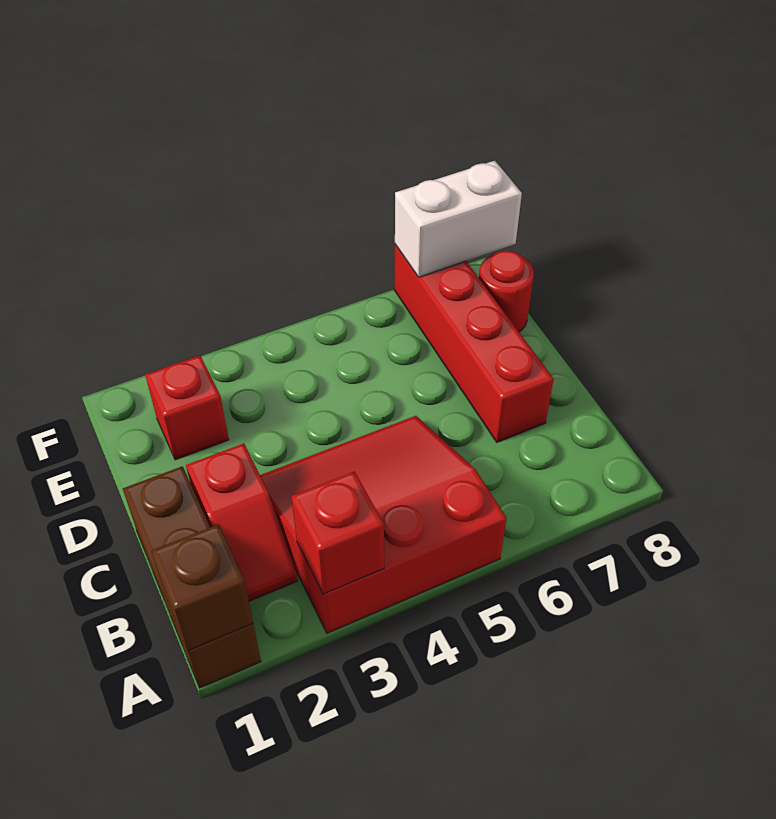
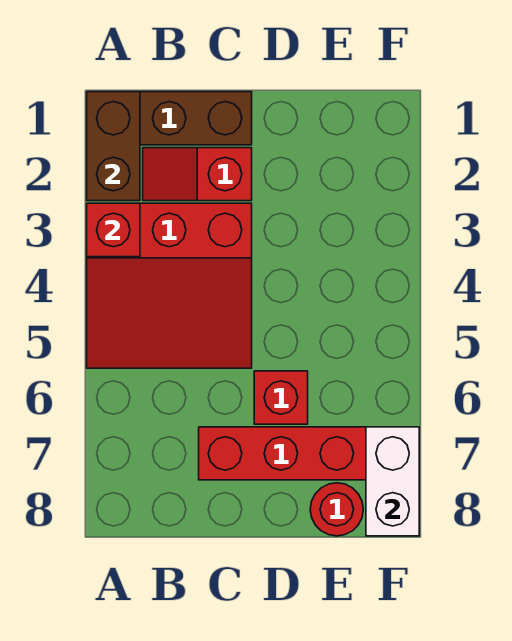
brown 1x1 brick [151,524,253,651] -> brown 1x2 brick [87,92,140,201]
red 3x3 slope [260,416,507,633] -> red 3x3 slope turned to [87,203,252,368]
red 1x1 brick [145,356,229,460] -> red 1x1 brick moved to [254,371,308,424]

